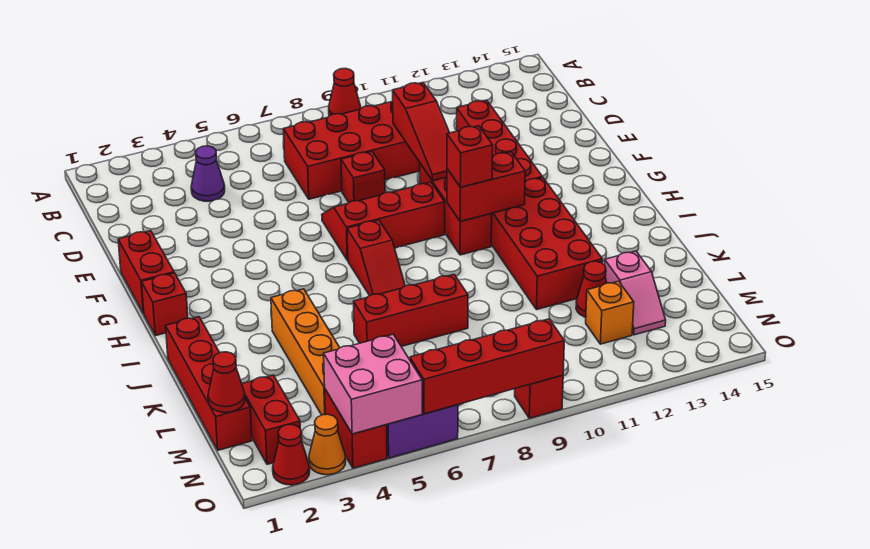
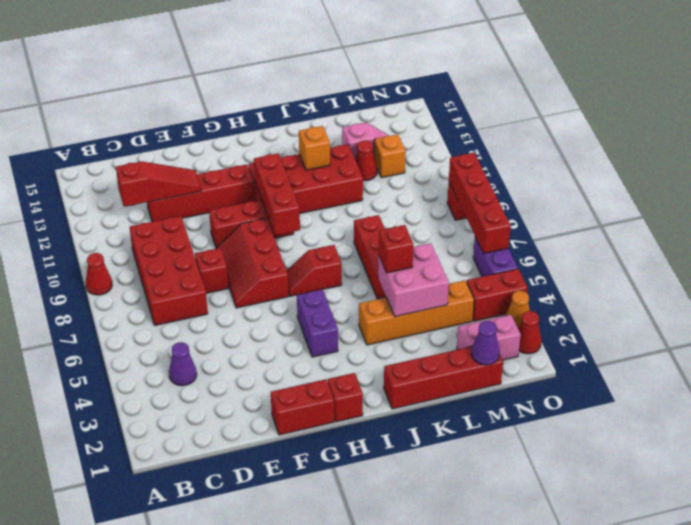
red 1x3 slope [393,83,449,181] -> red 1x3 slope moved to [116,161,201,207]
none -> purple 1x2 brick [297,289,338,357]
red 1x2 slope [347,220,405,296] -> red 1x2 slope turned to [287,245,342,296]
red 1x2 brick [447,152,525,221] -> red 1x3 brick [254,154,300,235]
red 1x1 brick [447,126,493,187] -> red 1x1 brick moved to [379,225,413,273]
none -> orange 1x1 brick [299,126,330,170]
red 1x1 cone [208,352,245,412] -> purple 1x1 cone [472,321,500,365]
red 1x2 brick [242,375,300,464] -> pink 1x2 brick [457,315,521,360]
pink 2x2 brick [324,334,422,434] -> pink 2x2 brick moved to [378,243,449,317]

